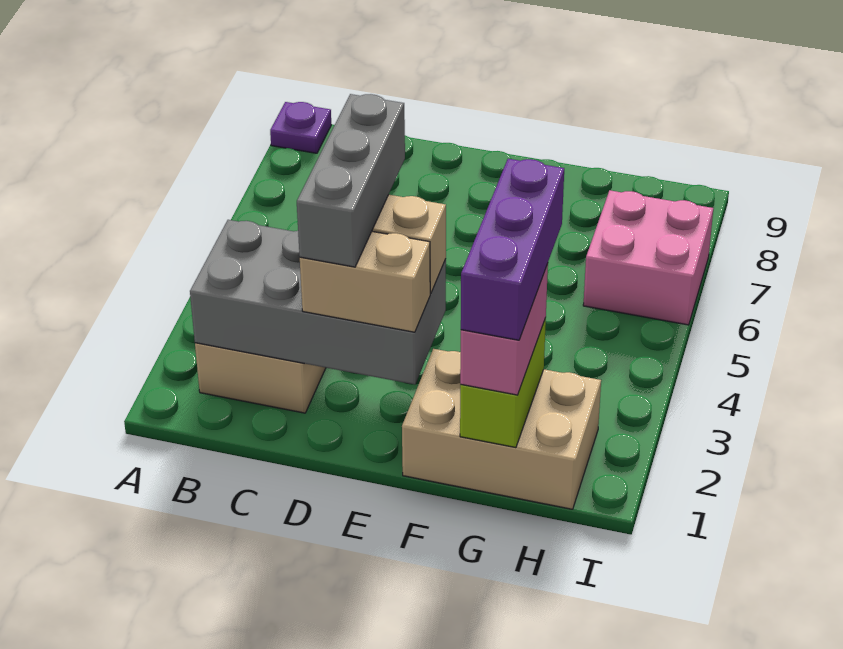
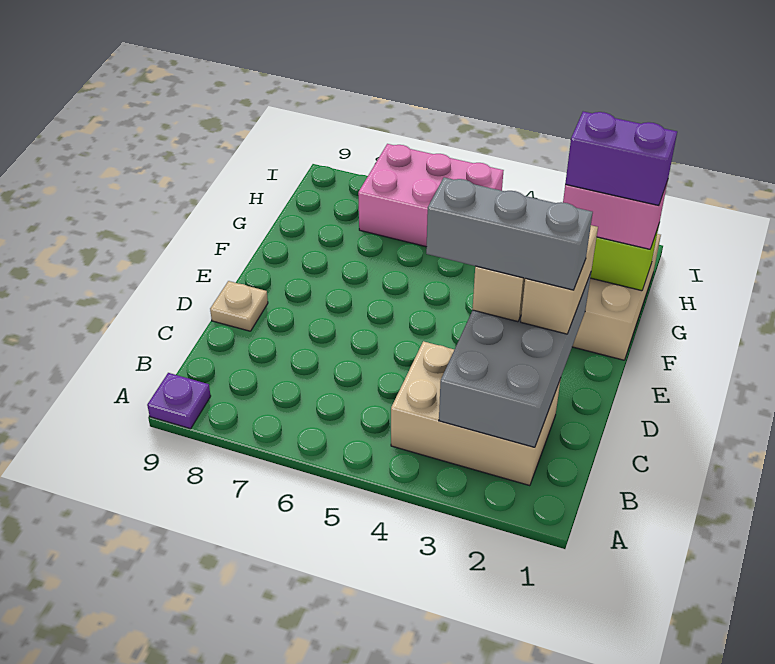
none -> tan 1x1 plate [210,281,268,331]
purple 1x3 brick [461,159,564,340] -> purple 1x2 brick [565,112,677,206]
pink 2x2 brick [583,190,713,325] -> pink 2x3 brick [358,144,504,247]

